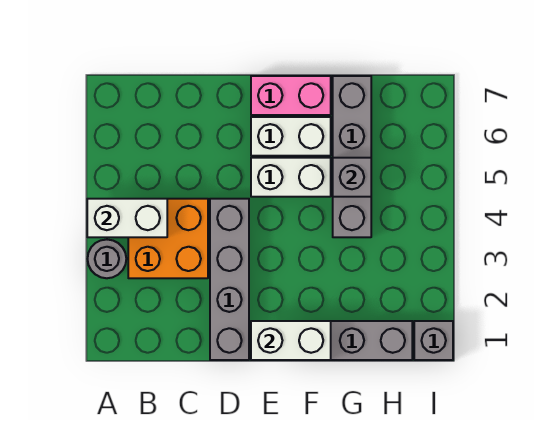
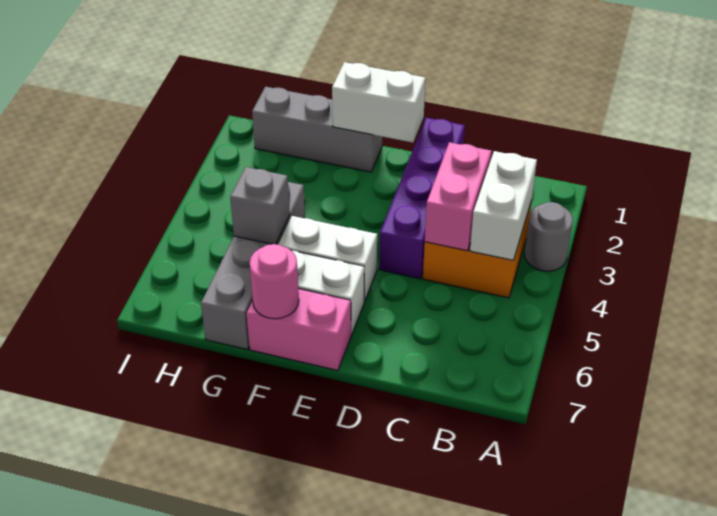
white 1x2 brick [87,199,167,237] -> white 1x2 brick turned to [470,151,537,260]
none -> pink 1x2 brick [425,142,492,251]
grey 1x4 brick [210,199,249,360] -> purple 1x4 brick [379,118,465,279]
none -> pink 1x1 round brick [250,244,299,319]
grey 1x1 brick [414,321,453,360] -> none

